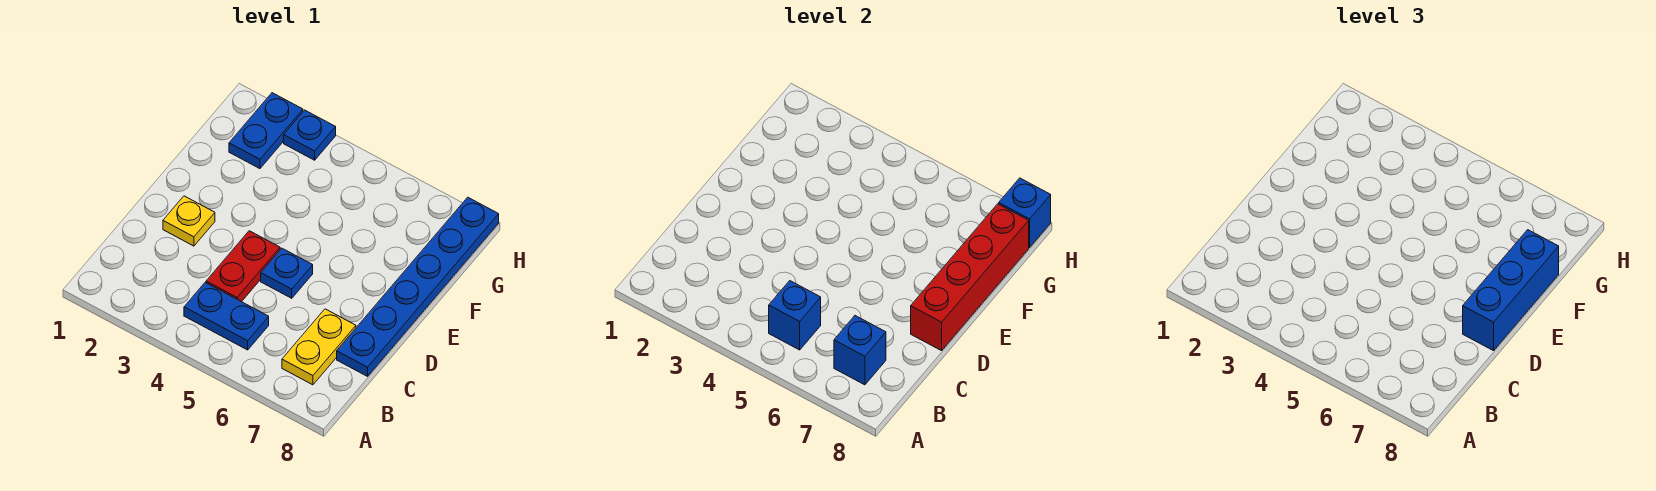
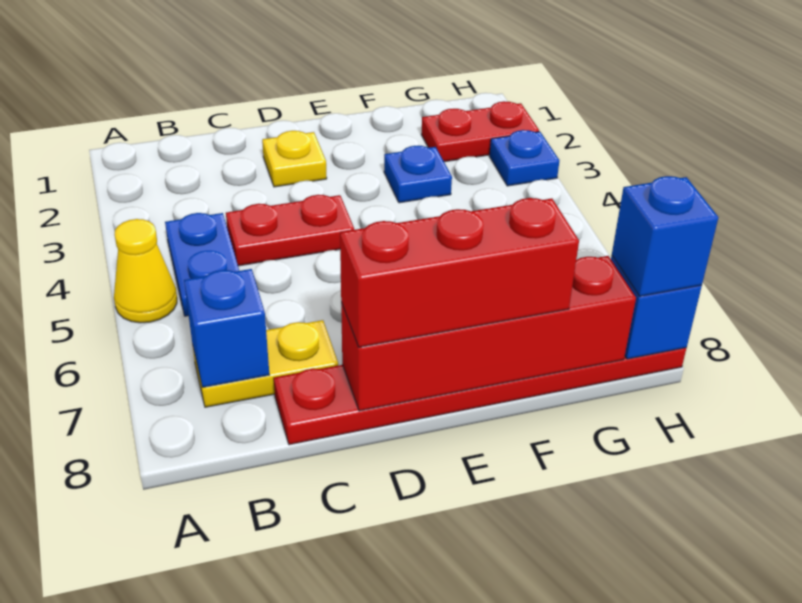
none -> yellow 1x1 cone [114,219,177,323]
blue 1x1 brick [769,281,821,350] -> blue 1x1 brick moved to [612,176,718,296]
blue 1x6 plate [337,197,499,376] -> red 1x6 plate [274,348,686,445]
blue 1x1 plate [261,248,313,298] -> blue 1x1 plate moved to [384,146,452,203]
blue 1x3 brick [1463,230,1559,351] -> red 1x3 brick [340,198,579,347]
blue 1x2 plate [229,93,303,169] -> red 1x2 plate [421,101,539,162]

